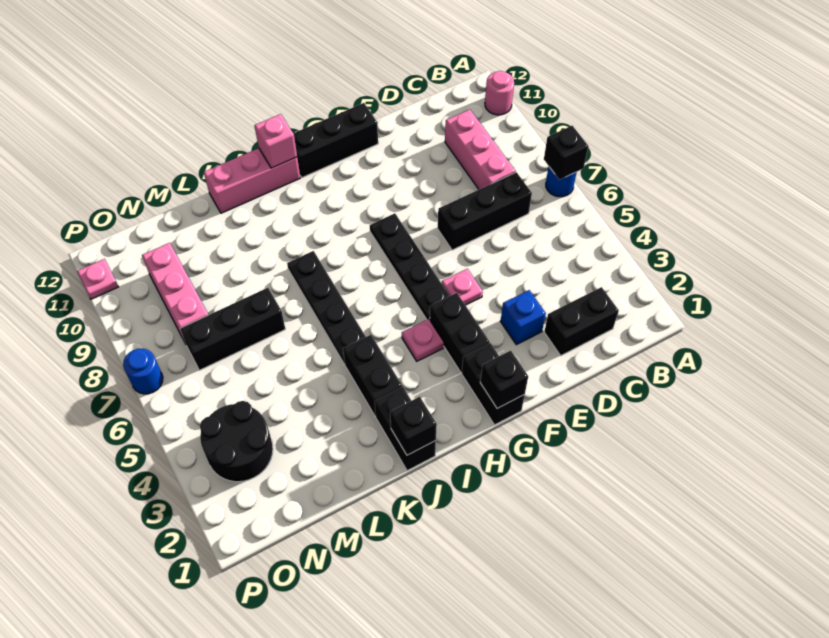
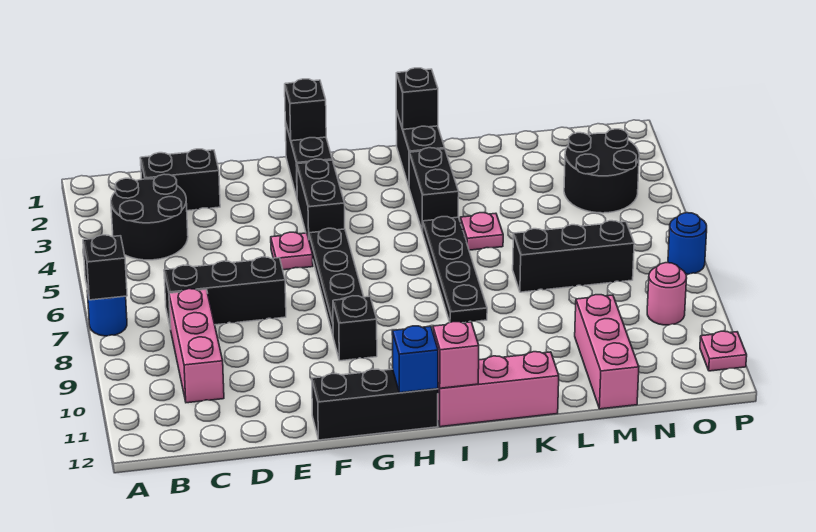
pink 1x1 round brick [485,71,514,115] -> pink 1x1 round brick moved to [647,263,687,325]
none -> black 2x2 round brick [111,174,188,260]
blue 1x1 brick [500,290,546,345] -> blue 1x1 brick moved to [392,326,438,393]
none -> black 1x1 brick [333,296,377,361]
pink 1x1 plate [402,319,444,361] -> pink 1x1 plate moved to [460,213,503,250]
pink 1x3 brick [142,243,208,344] -> pink 1x3 brick moved to [575,295,639,409]

